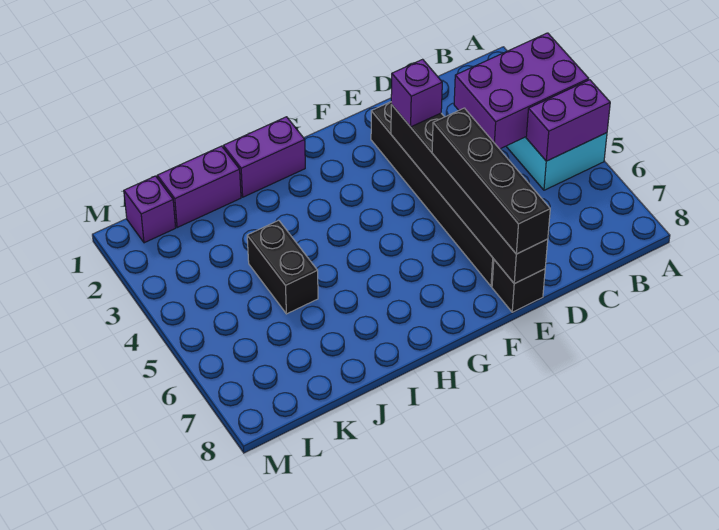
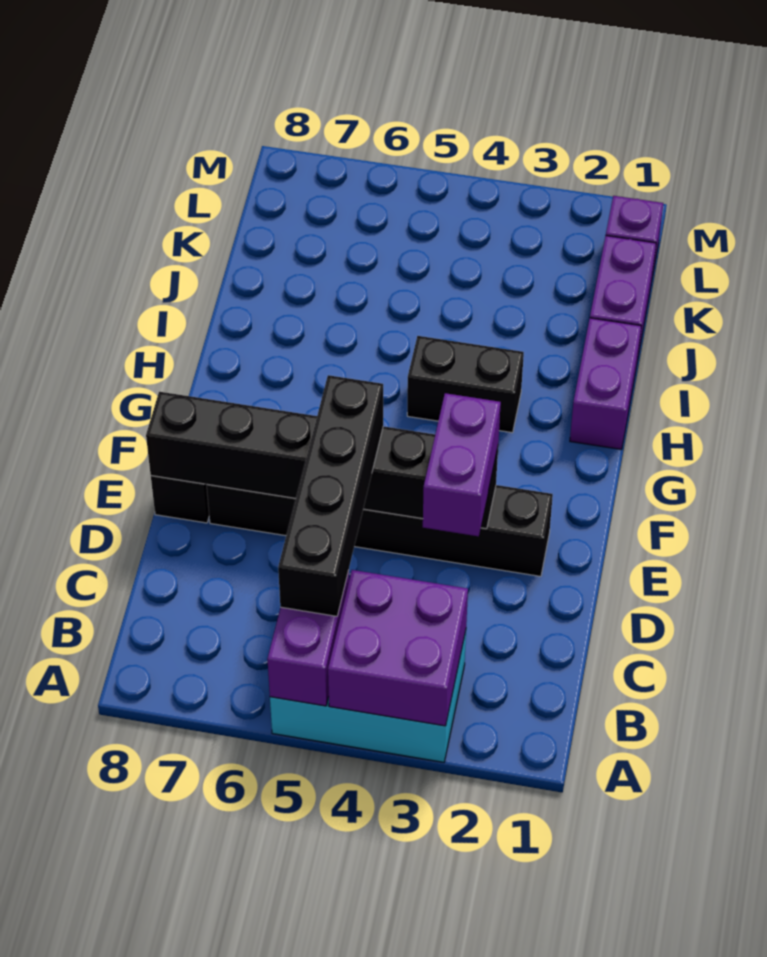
purple 2x3 brick [454,33,589,149] -> purple 2x2 brick [328,570,468,726]
purple 1x1 brick [391,59,442,127] -> purple 1x2 brick [423,393,501,536]
black 1x4 brick [432,108,550,254] -> black 1x4 brick turned to [278,375,383,616]
black 1x2 brick [247,220,318,314] -> black 1x2 brick moved to [407,336,524,433]

